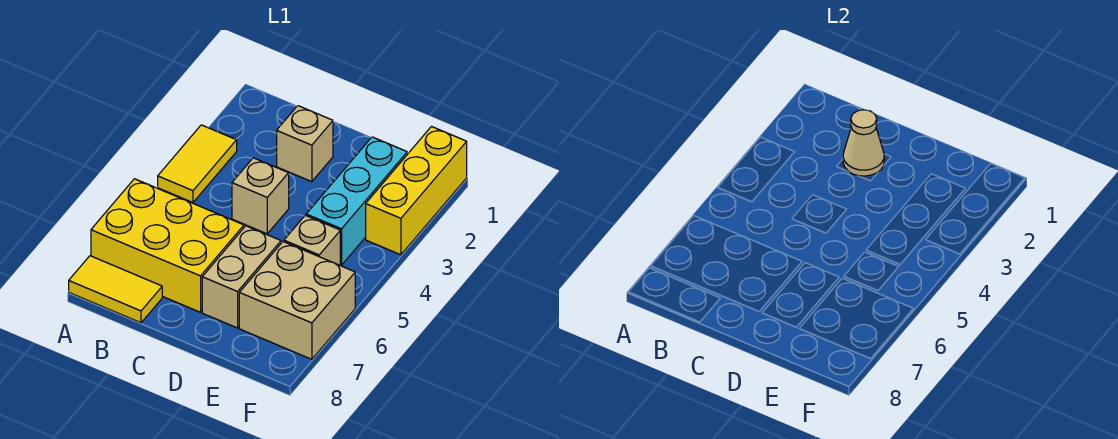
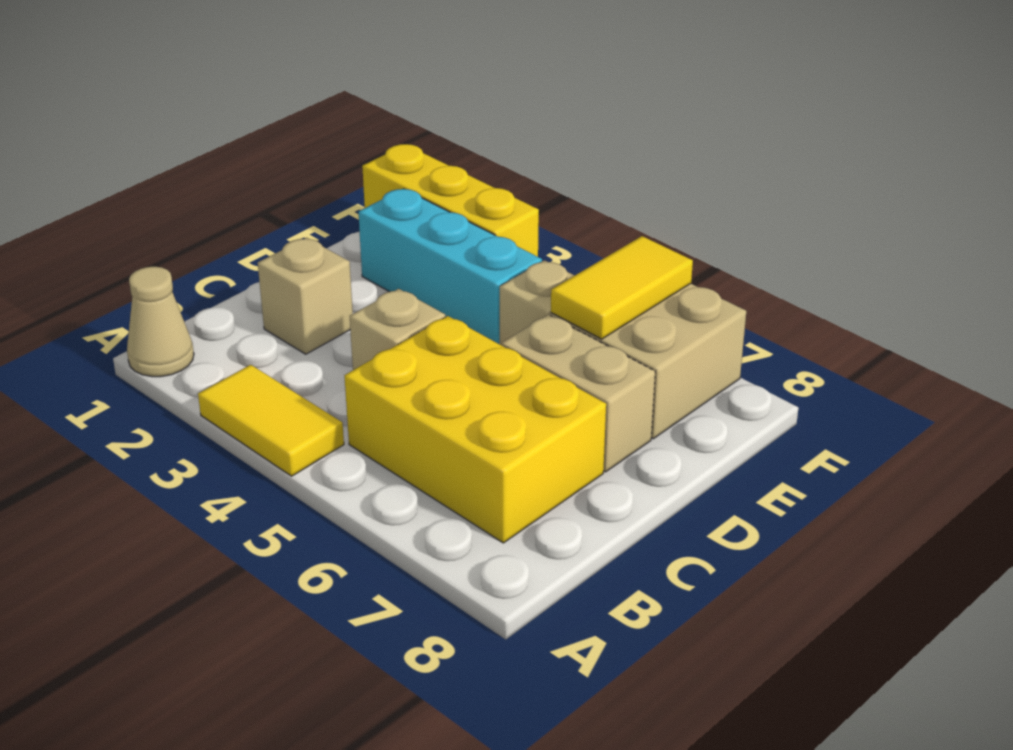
yellow 2x3 brick [91,179,244,312] -> yellow 2x3 brick turned to [344,316,606,543]
yellow 1x2 tile [69,256,162,323] -> yellow 1x2 tile moved to [551,236,693,339]
tan 1x1 cone [843,110,884,176] -> tan 1x1 cone moved to [127,267,194,377]

